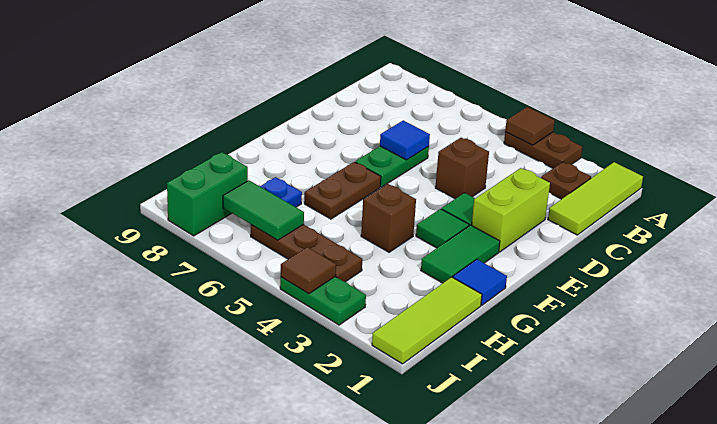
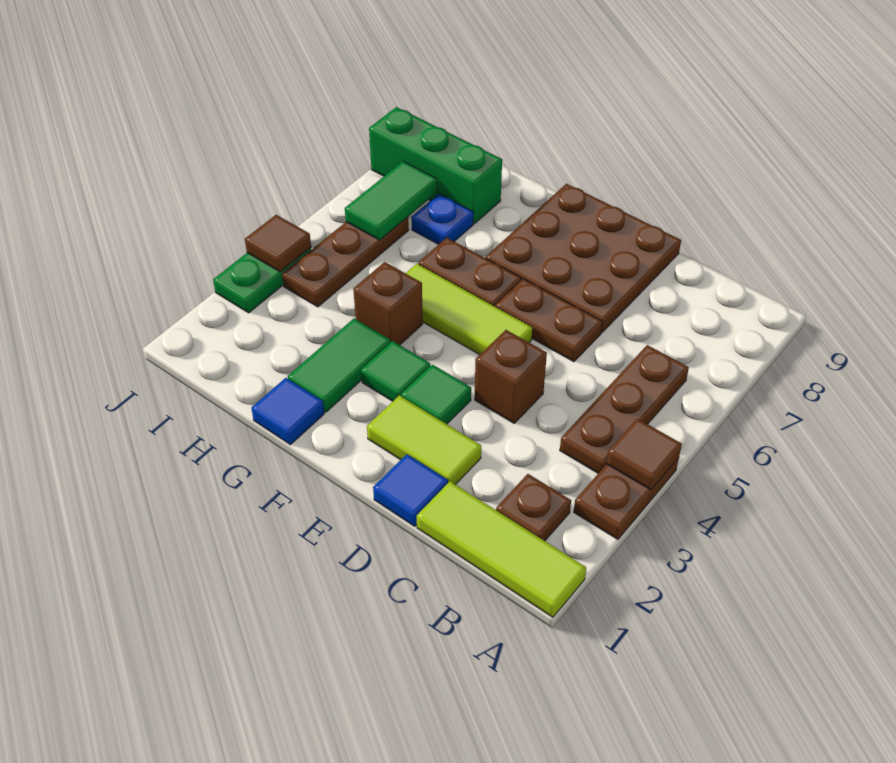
none -> brown 1x3 plate [560,345,689,473]
lime 1x2 brick [472,168,550,252] -> lime 1x2 tile [367,395,481,485]
green 1x2 plate [355,146,429,187] -> brown 1x2 plate [495,279,602,362]
blue 1x1 tile [380,120,430,160] -> blue 1x1 tile moved to [373,454,448,527]
none -> brown 3x3 plate [486,184,681,333]
green 1x2 tile [421,225,500,283] -> green 1x2 tile turned to [288,319,391,412]
lime 1x3 tile [372,277,482,364] -> lime 1x3 tile moved to [406,264,532,355]
green 1x2 brick [167,152,248,236] -> green 1x3 brick [369,107,502,224]

